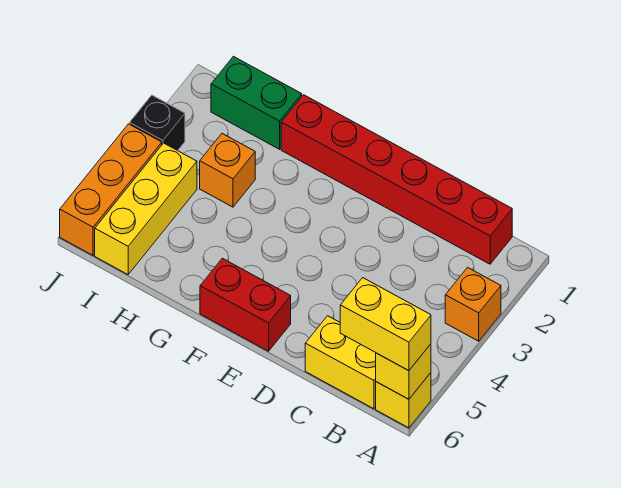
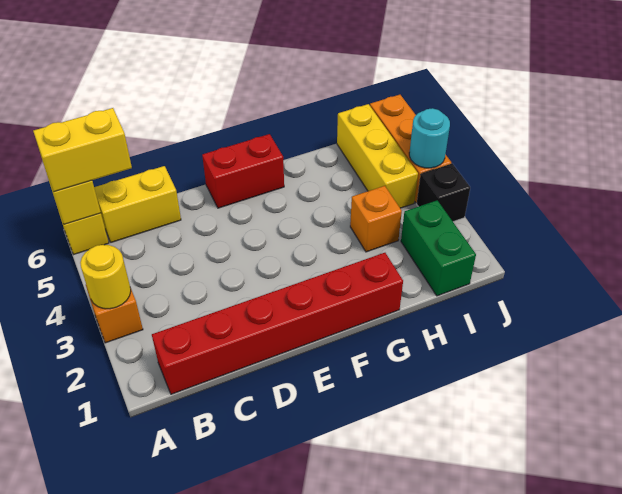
none -> yellow 1x1 round brick [80,245,131,309]
green 1x2 brick [211,56,302,149] -> green 1x2 brick turned to [401,200,476,296]
none -> cyan 1x1 round brick [409,108,450,168]

